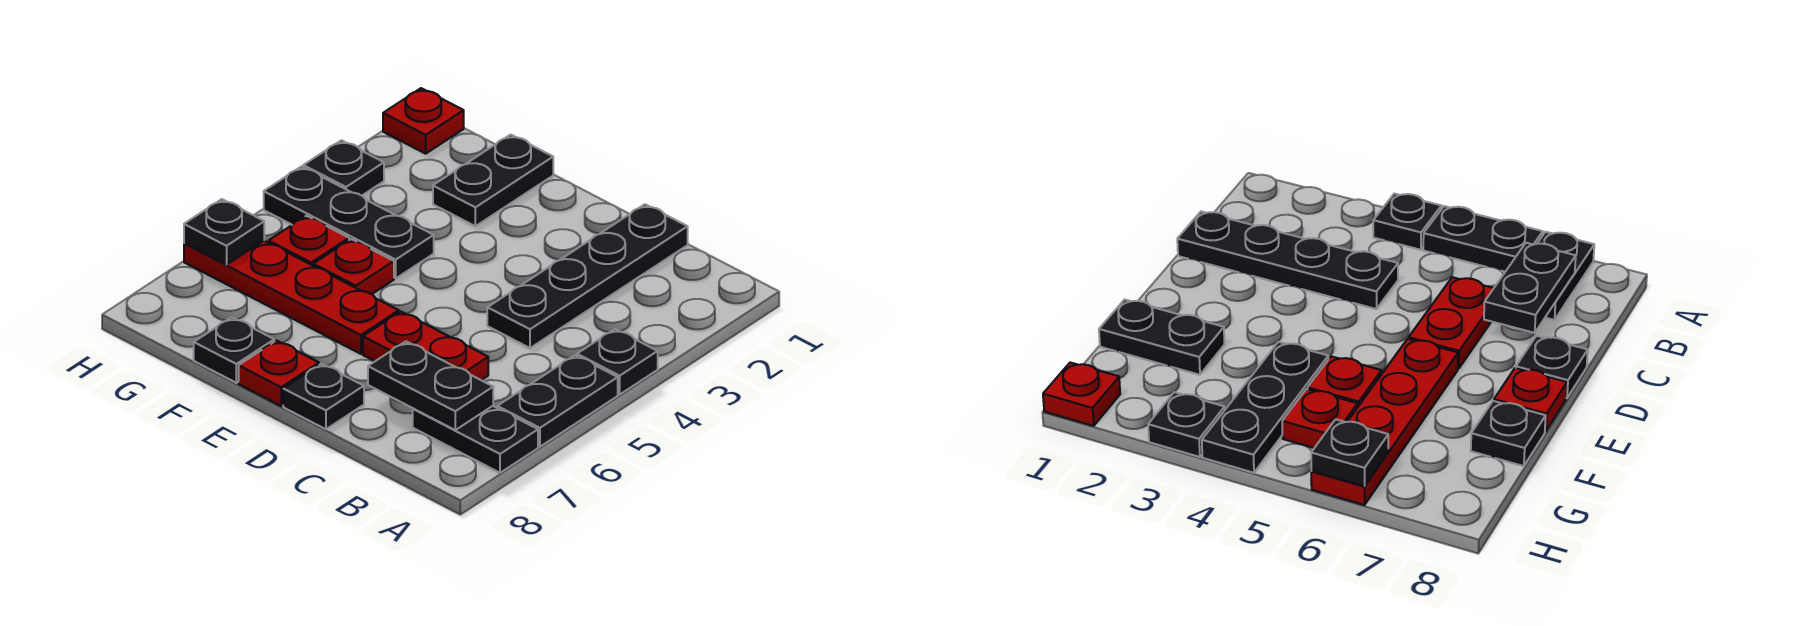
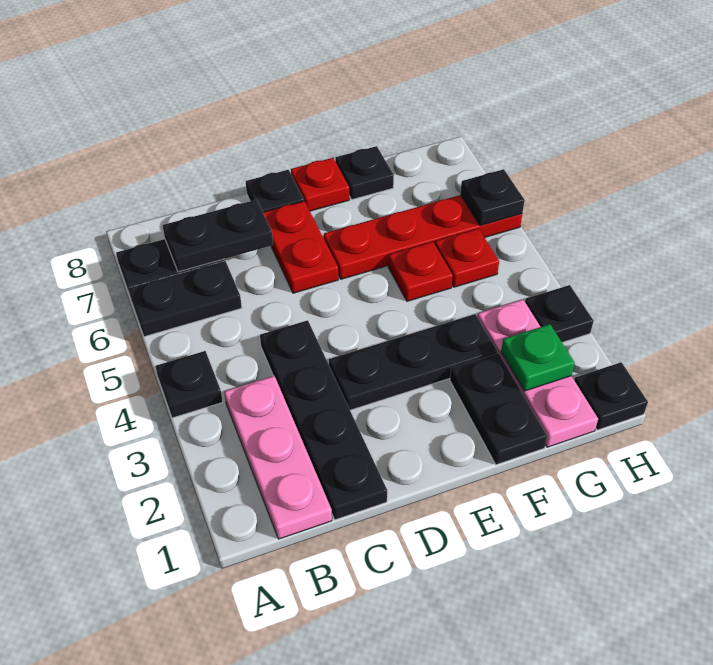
black 1x2 plate [497,355,618,447] -> black 1x2 plate turned to [128,261,242,337]
none -> pink 1x3 plate [224,376,332,539]
red 1x2 plate [363,312,488,380] -> red 1x2 plate turned to [263,201,338,293]
black 1x3 plate [264,166,434,278] -> black 1x3 plate moved to [329,314,497,410]
none -> pink 1x3 plate [477,299,598,447]
none -> green 1x1 plate [501,324,575,391]
red 1x1 plate [383,88,464,154] -> black 1x1 plate [574,362,648,430]

